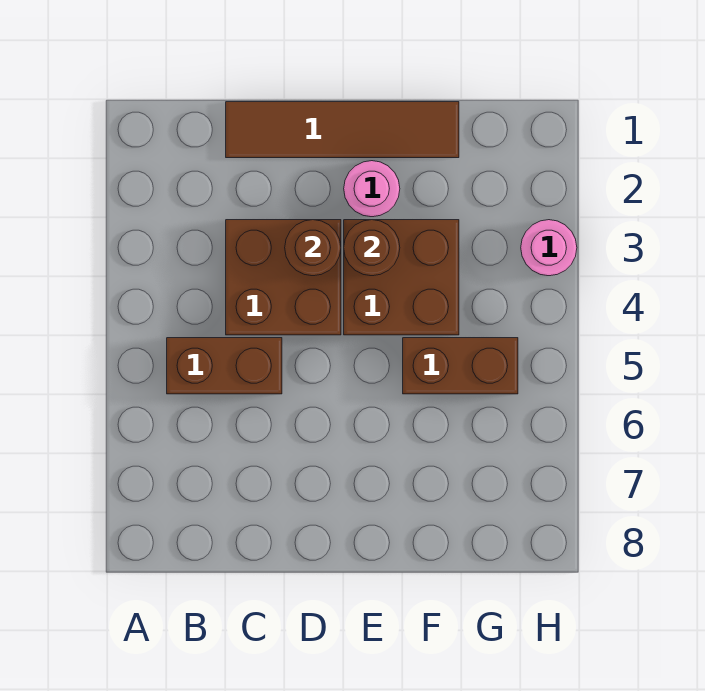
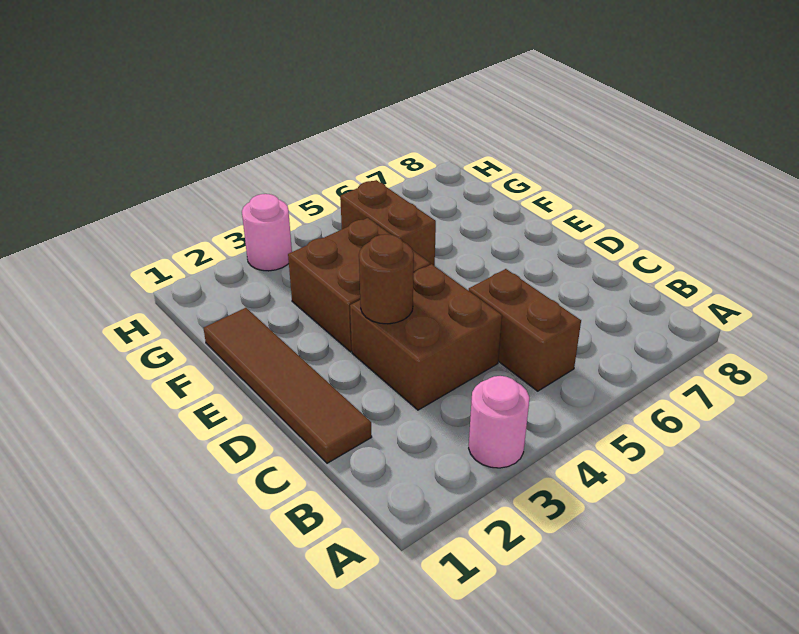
pink 1x1 round brick [344,161,400,217] -> pink 1x1 round brick moved to [469,376,529,468]
brown 1x1 round brick [344,220,400,276] -> none

